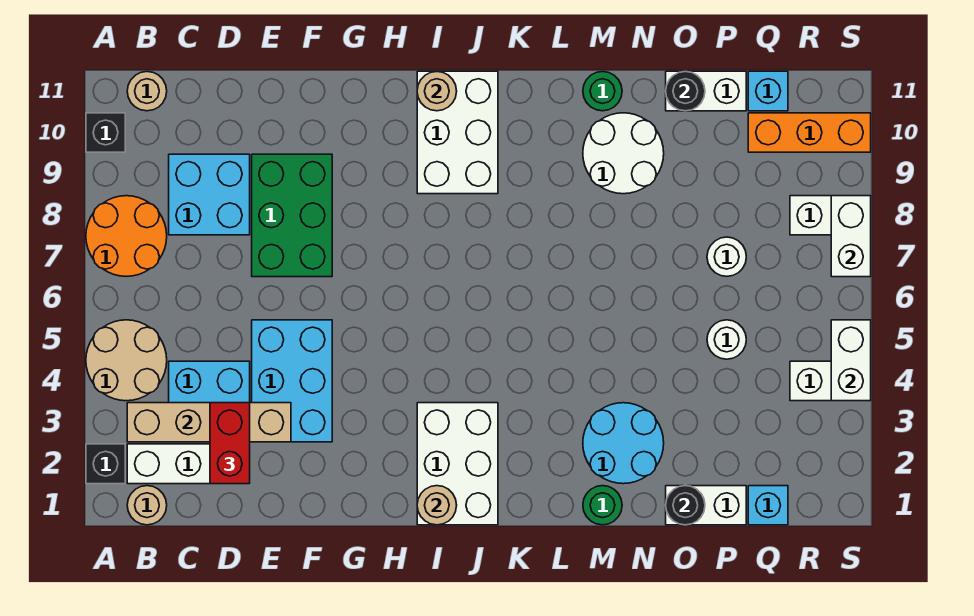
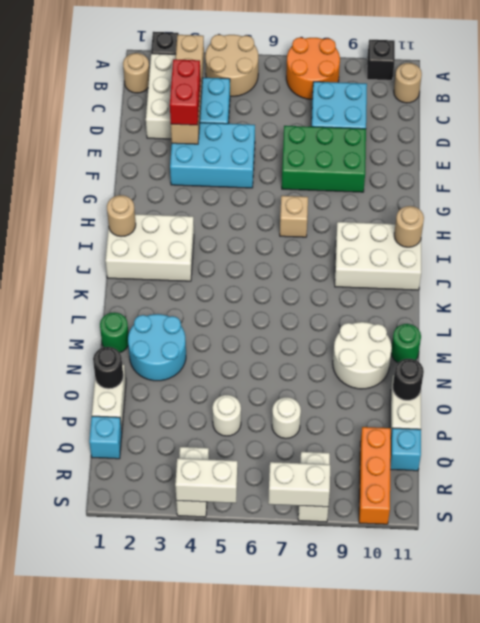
red 1x2 brick [210,403,250,484] -> red 1x2 brick turned to [170,59,201,125]
none -> tan 1x1 brick [280,196,308,237]

